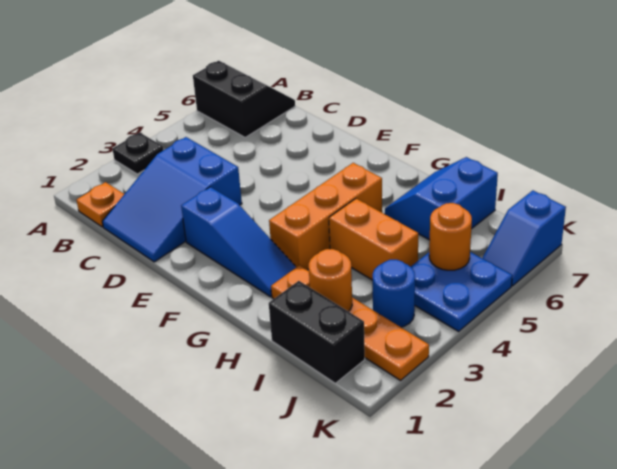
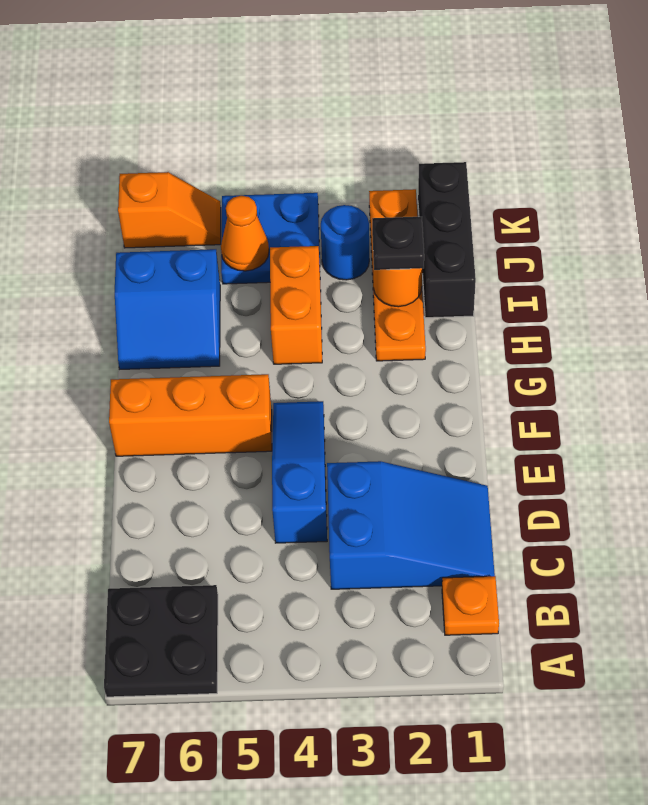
black 1x1 plate [113,132,163,174] -> black 1x1 plate moved to [372,217,424,270]
black 2x2 slope [193,61,295,137] -> black 2x2 plate [104,585,218,697]
blue 1x3 slope [181,187,296,297] -> blue 1x3 slope moved to [272,401,327,543]
orange 1x3 brick [269,163,382,270] -> orange 1x3 brick moved to [109,374,272,456]
black 1x2 brick [269,281,365,383] -> black 1x3 brick [418,162,476,318]
orange 1x1 round brick [429,203,472,270] -> orange 1x1 cone [221,196,269,271]
blue 1x2 slope [482,191,566,286] -> orange 1x2 slope [118,172,221,248]

